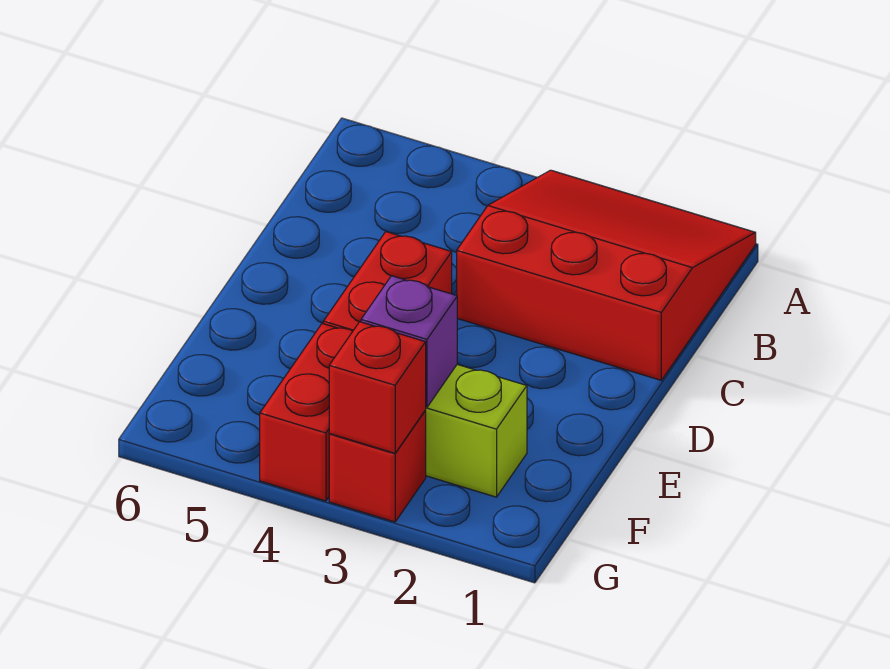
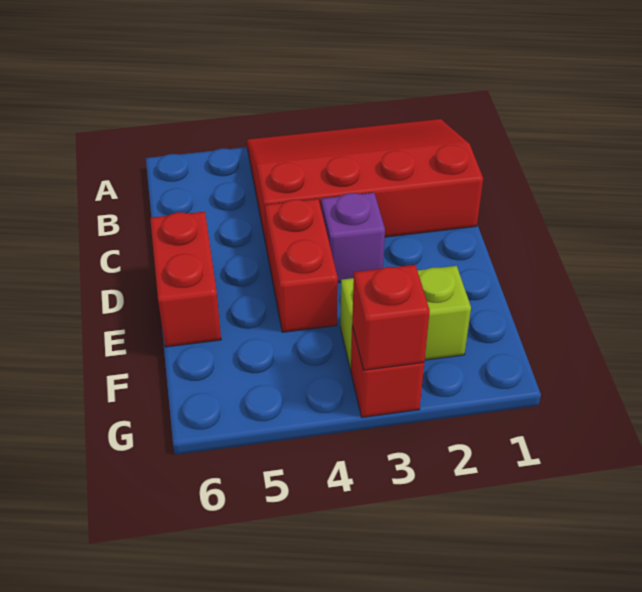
red 3x3 slope [457,170,756,380] -> red 3x4 slope [247,119,483,249]
purple 1x1 brick [361,276,457,407] -> purple 1x1 brick moved to [321,193,385,283]
red 1x2 brick [260,323,353,501] -> red 1x2 brick moved to [150,212,221,347]

